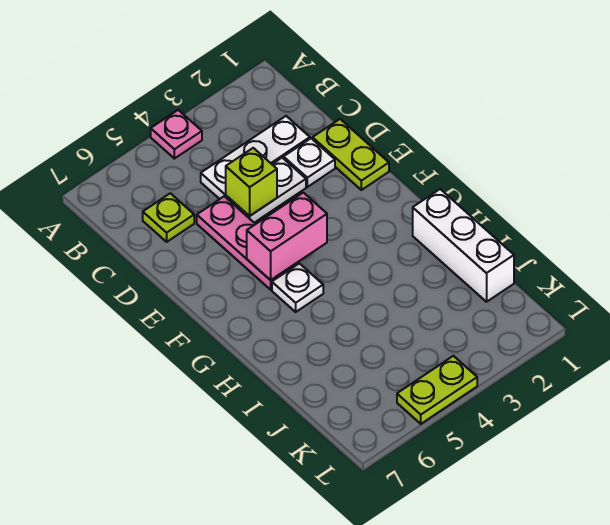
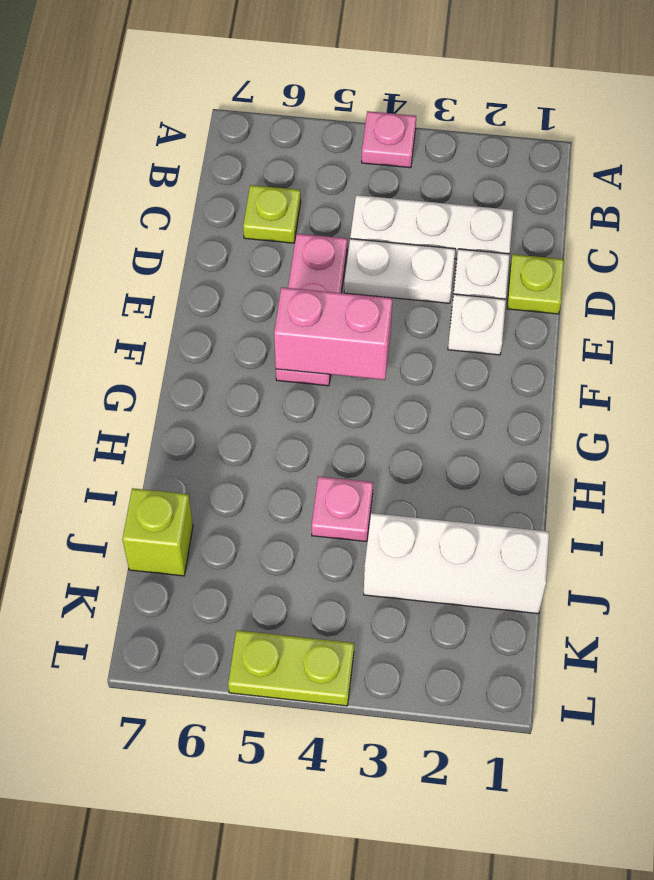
lime 1x2 plate [313,119,389,190] -> lime 1x1 plate [507,254,564,314]
lime 1x1 brick [226,148,277,216] -> lime 1x1 brick moved to [122,488,193,576]
white 1x1 plate [272,263,323,312] -> white 1x1 plate moved to [448,294,506,355]
white 1x3 brick [413,189,514,302] -> white 1x3 brick turned to [364,513,549,614]
none -> pink 1x1 plate [312,476,373,542]

